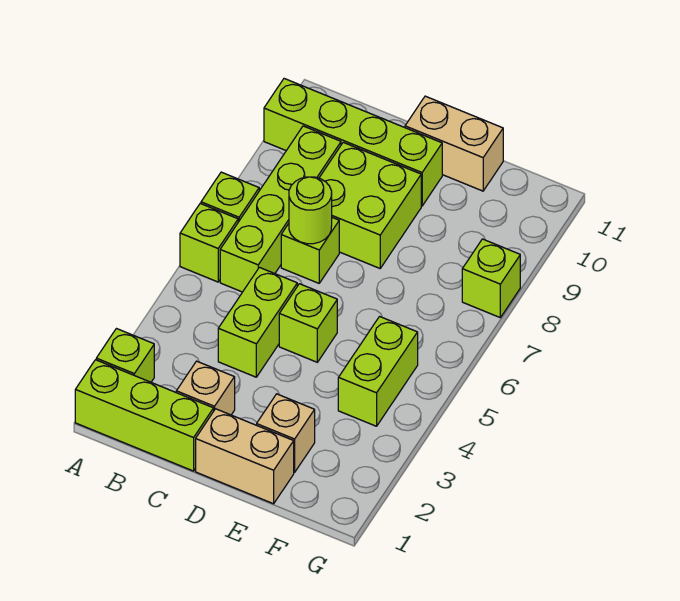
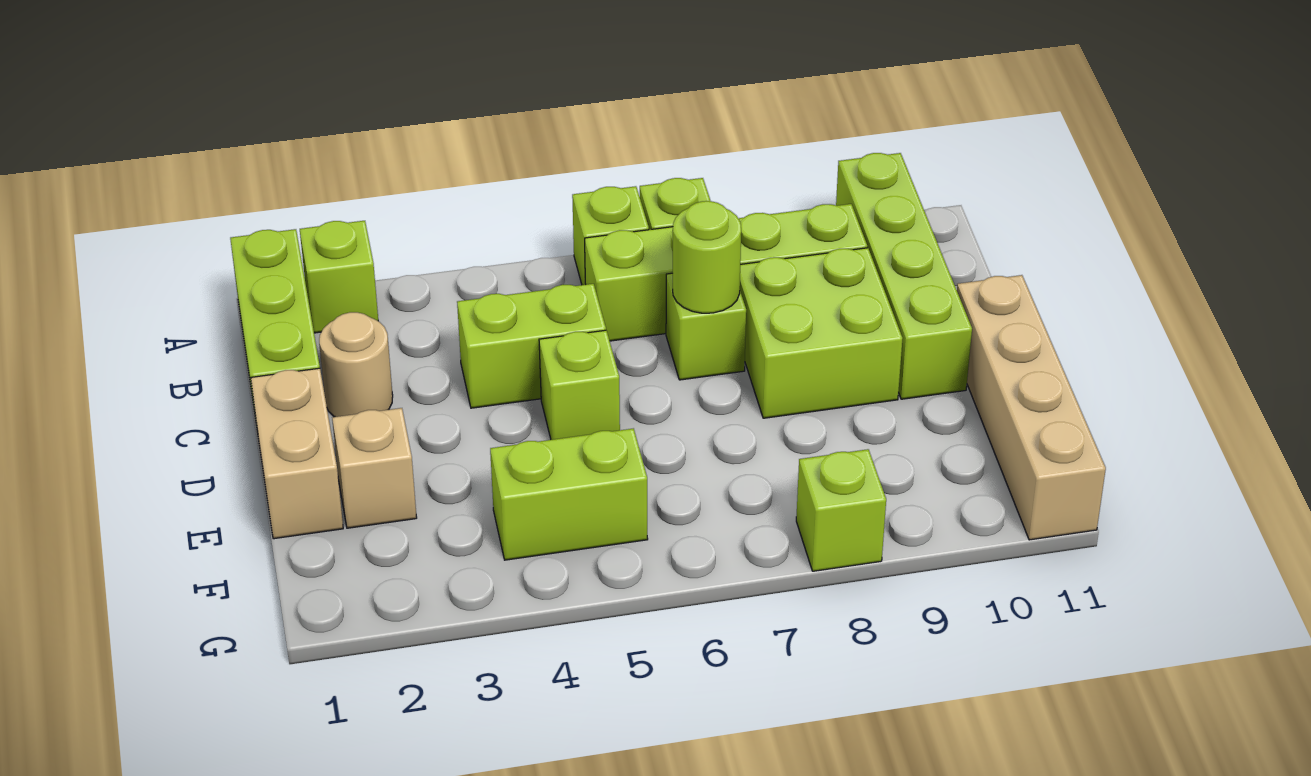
tan 1x1 brick [176,361,235,415] -> tan 1x1 round brick [319,312,393,417]
tan 1x2 brick [405,96,503,191] -> tan 1x4 brick [957,275,1106,540]

